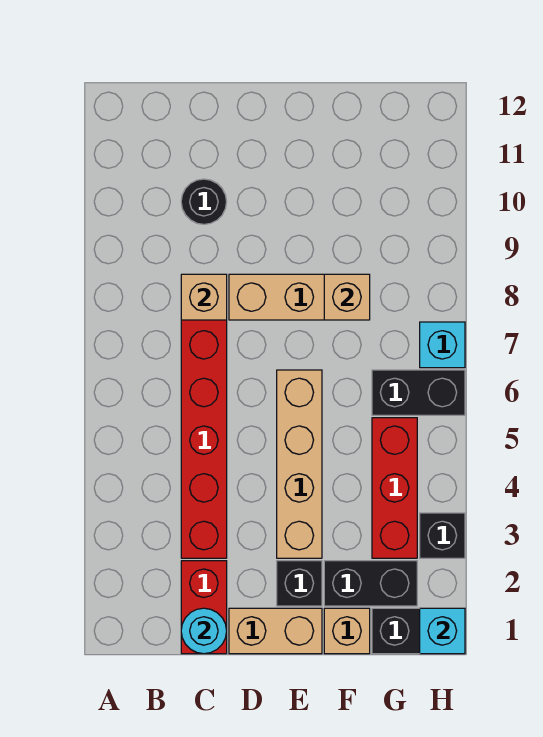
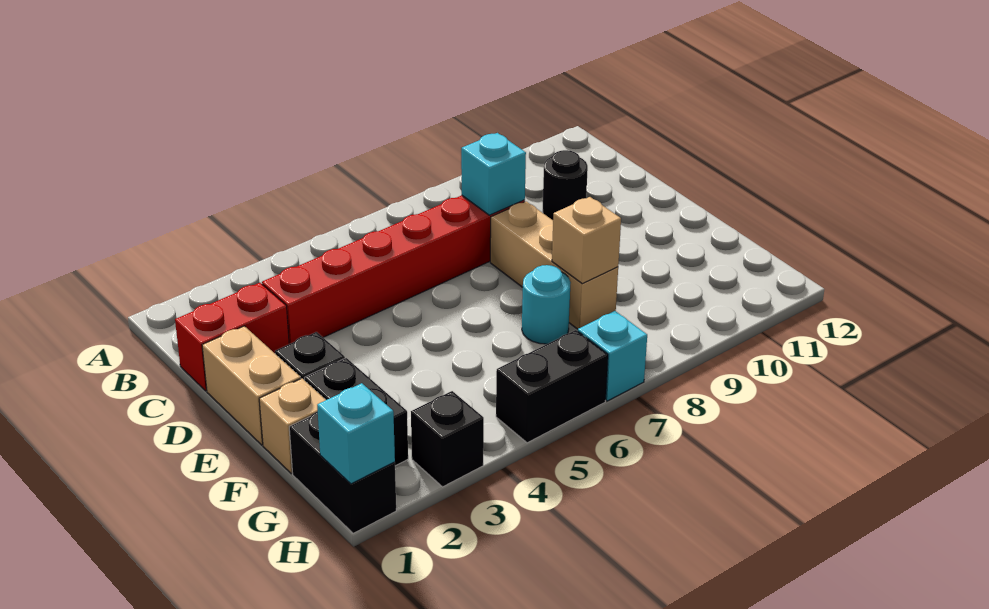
cyan 1x1 round brick [181,608,227,654] -> cyan 1x1 round brick moved to [522,265,571,344]
tan 1x1 brick [181,274,227,320] -> cyan 1x1 brick [461,133,526,215]
tan 1x4 brick [277,370,322,558] -> none
red 1x3 brick [372,418,417,558] -> none
black 1x2 brick [372,370,465,415] -> black 1x2 brick turned to [496,330,608,443]

